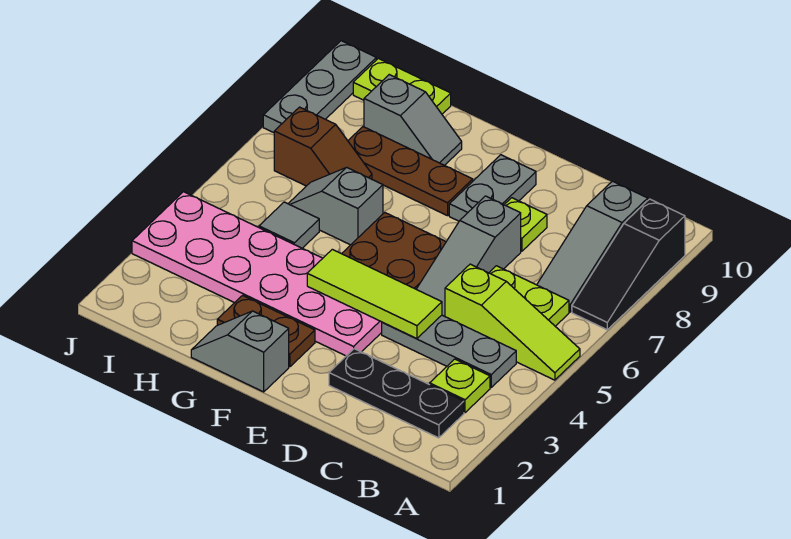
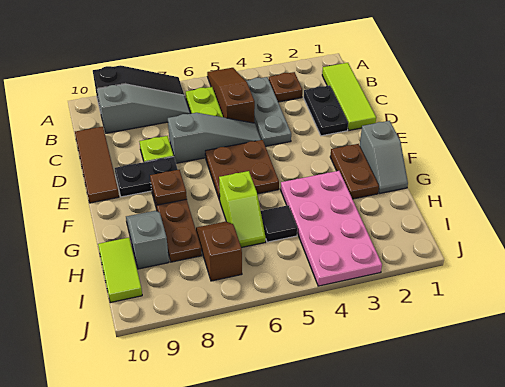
lime 1x3 slope [445,264,580,380] -> brown 1x3 slope [207,68,255,123]
black 1x3 plate [329,349,464,438] -> black 1x2 plate [304,85,348,136]
lime 1x1 plate [430,359,490,413] -> brown 1x1 plate [269,72,302,102]
none -> brown 1x3 tile [75,127,119,203]
lime 1x3 tile [307,249,442,339] -> lime 1x3 tile moved to [322,63,376,130]
pink 2x6 plate [132,192,382,356] -> pink 2x4 plate [281,171,382,286]
grey 1x2 plate [449,155,536,221] -> black 1x2 plate [115,157,178,197]
none -> brown 1x1 plate [150,170,187,205]
grey 1x2 slope [288,167,383,245] -> lime 1x2 slope [219,171,266,248]
grey 1x1 tile [259,202,319,248] -> black 1x1 tile [261,205,297,242]
lime 1x2 plate [353,58,451,114] -> lime 1x2 tile [98,238,142,303]
grey 1x3 plate [263,41,376,133] -> none

